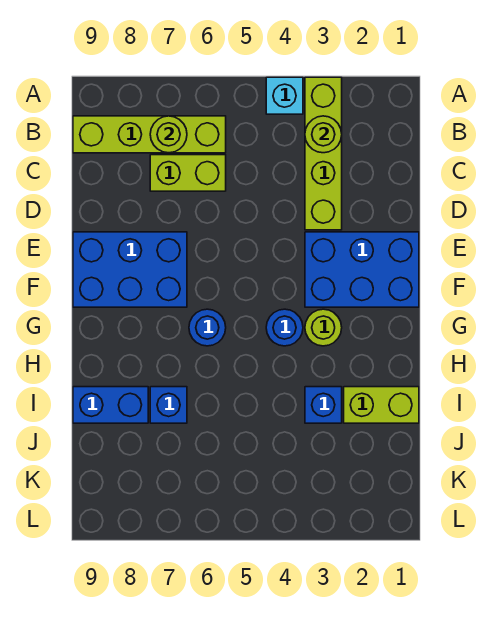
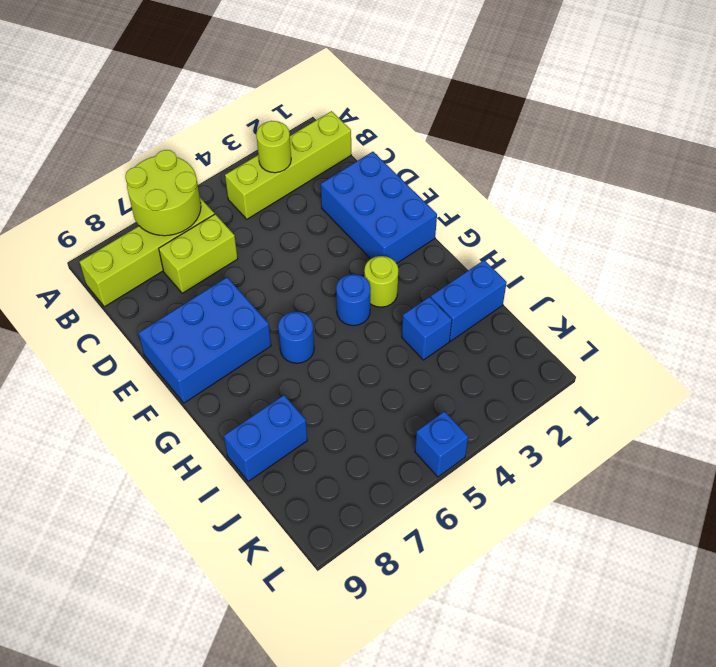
lime 1x4 brick [305,77,342,230] -> lime 1x4 brick turned to [225,111,351,219]
cyan 1x1 brick [266,77,303,114] -> none
lime 1x1 round brick [150,116,187,153] -> lime 2x2 round brick [125,150,201,236]
blue 2x3 brick [305,232,419,307] -> blue 2x3 brick turned to [321,152,437,264]
lime 1x2 brick [344,387,419,423] -> blue 1x2 brick [431,260,507,341]
blue 1x1 brick [150,387,187,423] -> blue 1x1 brick moved to [415,411,468,477]

